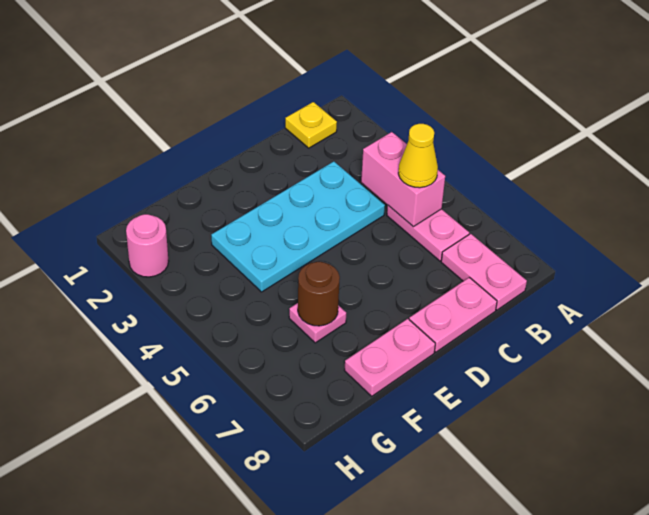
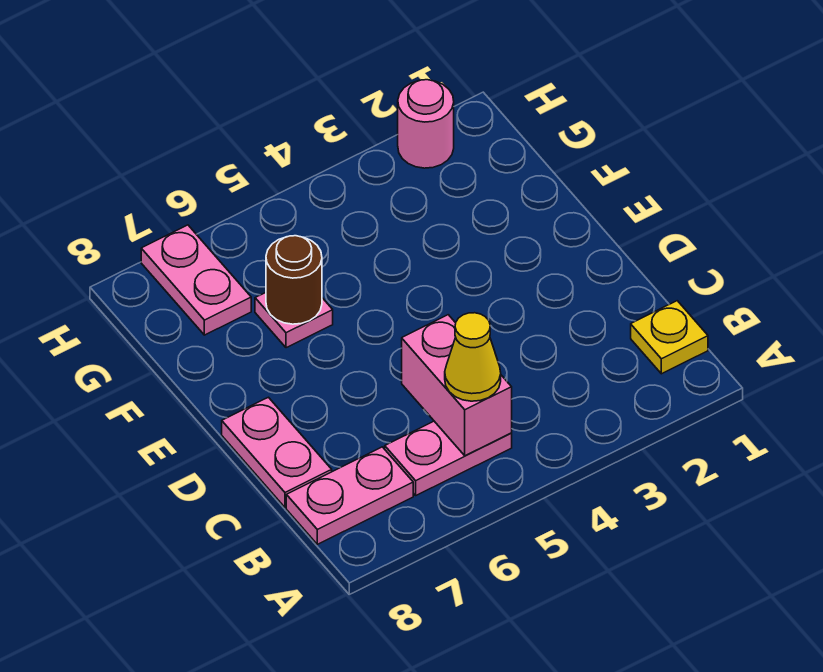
pink 1x2 brick [361,132,445,227] -> pink 1x2 brick turned to [402,315,512,456]
cyan 2x4 plate [211,161,385,292] -> none
pink 1x2 plate [344,319,435,396] -> pink 1x2 plate moved to [141,225,251,335]

